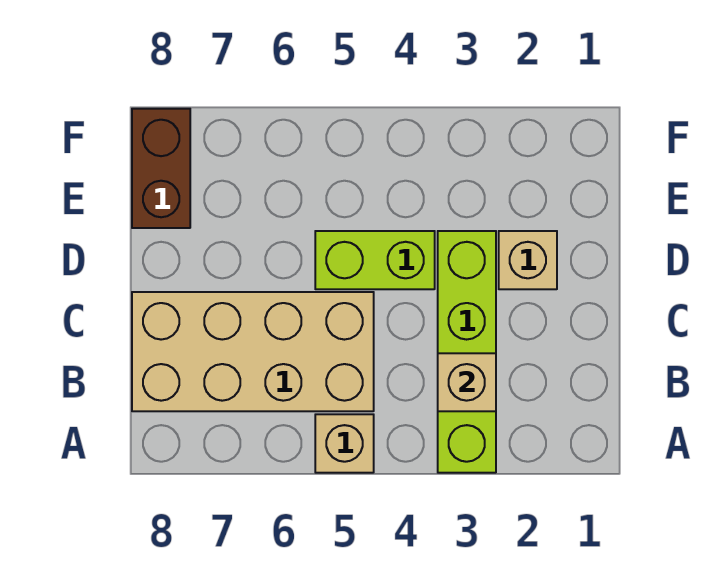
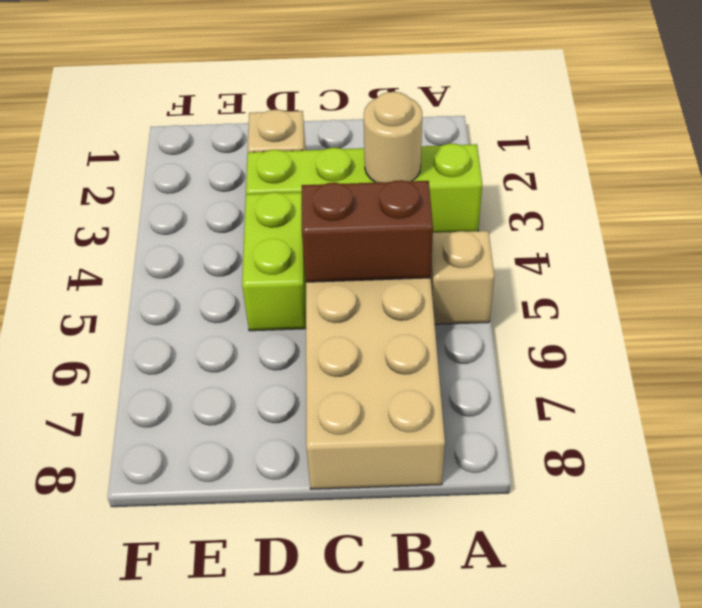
tan 1x1 brick [438,353,496,411] -> tan 1x1 round brick [364,92,422,183]
brown 1x2 brick [132,109,190,228] -> brown 1x2 brick moved to [302,180,433,282]

